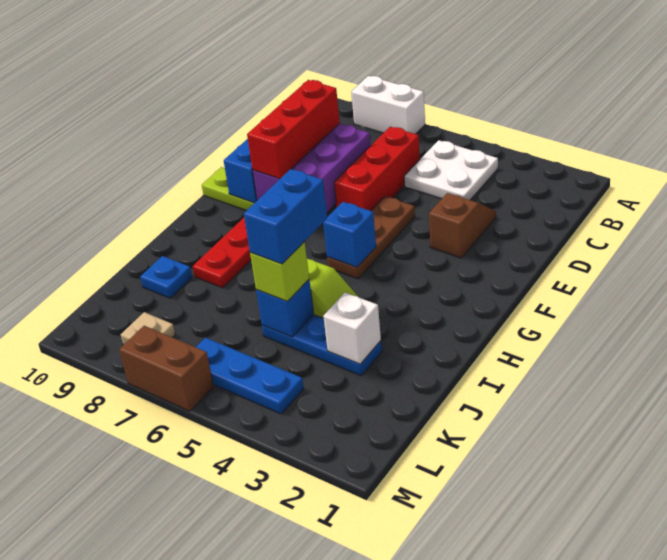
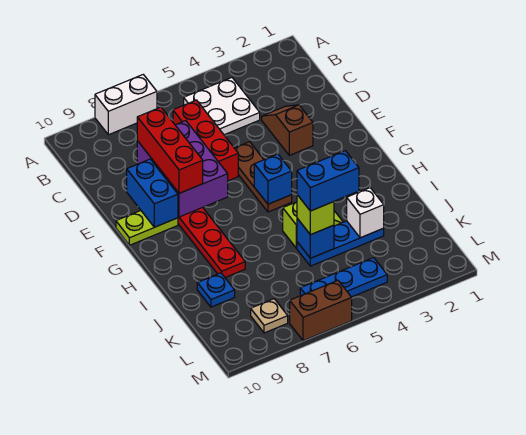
blue 1x2 brick [244,169,327,264] -> blue 1x2 brick turned to [297,151,359,211]

